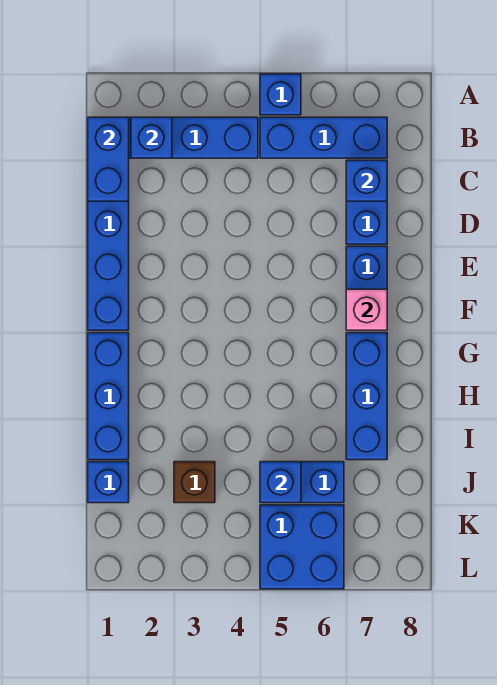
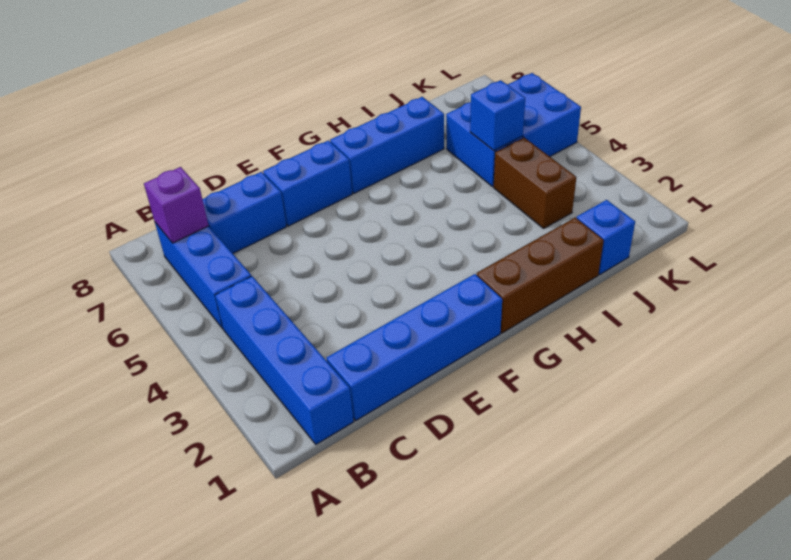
blue 1x1 brick [260,74,301,115] -> none
blue 1x2 brick [88,117,129,201] -> none
blue 1x1 brick [131,117,172,158] -> none
none -> purple 1x1 brick [144,167,209,243]
blue 1x1 brick [346,160,387,201] -> none
pink 1x1 brick [346,289,387,330] -> none
blue 1x3 brick [88,333,129,460] -> brown 1x3 brick [477,217,604,333]
brown 1x1 brick [174,462,215,503] -> brown 1x2 brick [494,138,576,228]

